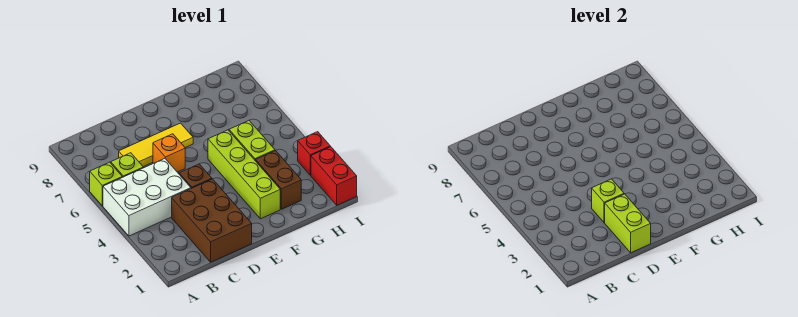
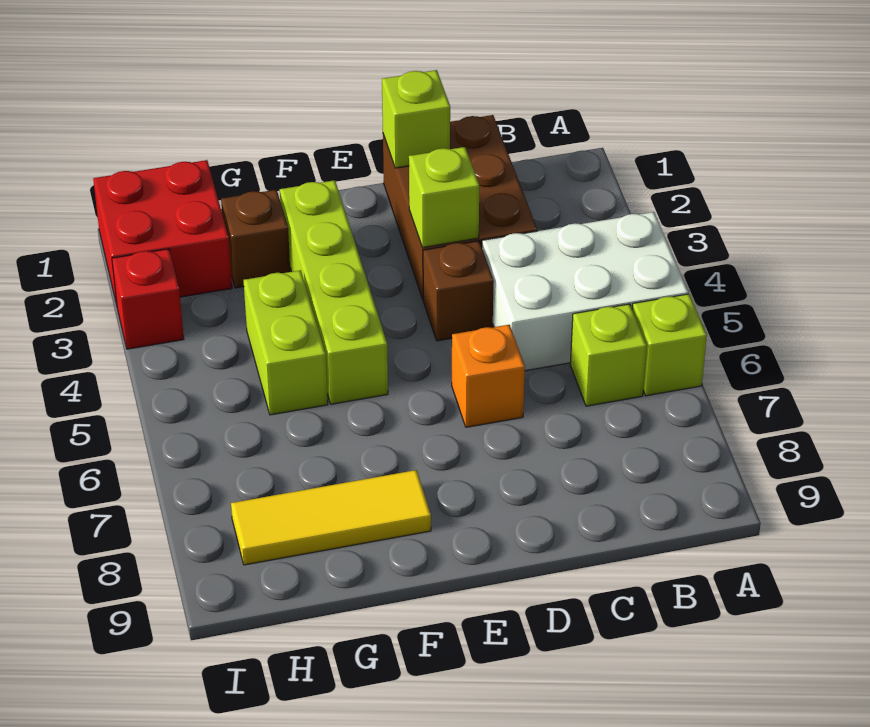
yellow 1x3 tile [119,123,193,167] -> yellow 1x3 tile moved to [231,470,431,565]
lime 1x2 brick [605,194,651,253] -> lime 1x1 brick [382,70,450,168]
brown 1x2 brick [256,151,301,209] -> brown 1x1 brick [221,190,290,288]
red 1x2 brick [311,147,357,205] -> red 2x2 brick [93,160,232,305]

